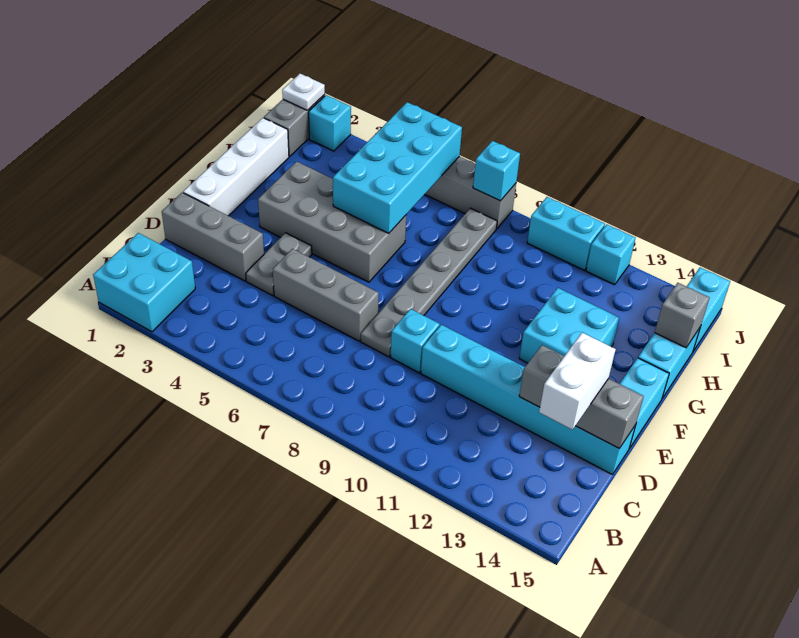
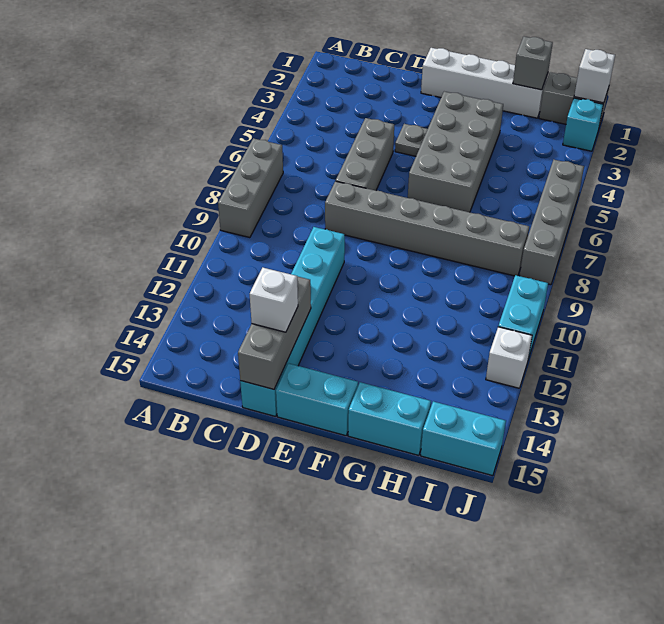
cyan 2x2 brick [93,233,195,332] -> none
white 1x2 brick [539,333,616,430] -> white 1x1 brick [250,268,298,332]
grey 1x3 brick [162,193,264,281] -> grey 1x3 brick moved to [218,138,283,238]
grey 1x2 plate [246,233,312,296] -> grey 1x1 plate [395,124,428,156]
grey 1x6 plate [361,208,497,357] -> grey 1x6 brick [325,181,529,276]
cyan 1x1 brick [390,309,440,373] -> none
cyan 2x2 brick [519,288,619,363] -> none
cyan 2x4 brick [333,102,462,233] -> none
grey 1x1 brick [655,283,709,348] -> grey 1x1 brick moved to [513,36,553,90]
white 1x1 plate [282,74,325,110] -> white 1x1 brick [574,49,615,103]
cyan 1x1 brick [473,141,520,201] -> none
cyan 1x1 brick [586,224,635,285] -> white 1x1 brick [486,327,532,388]

